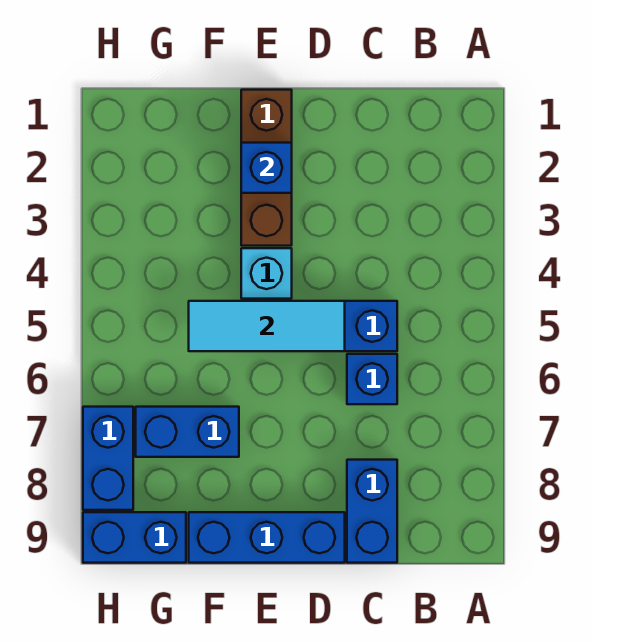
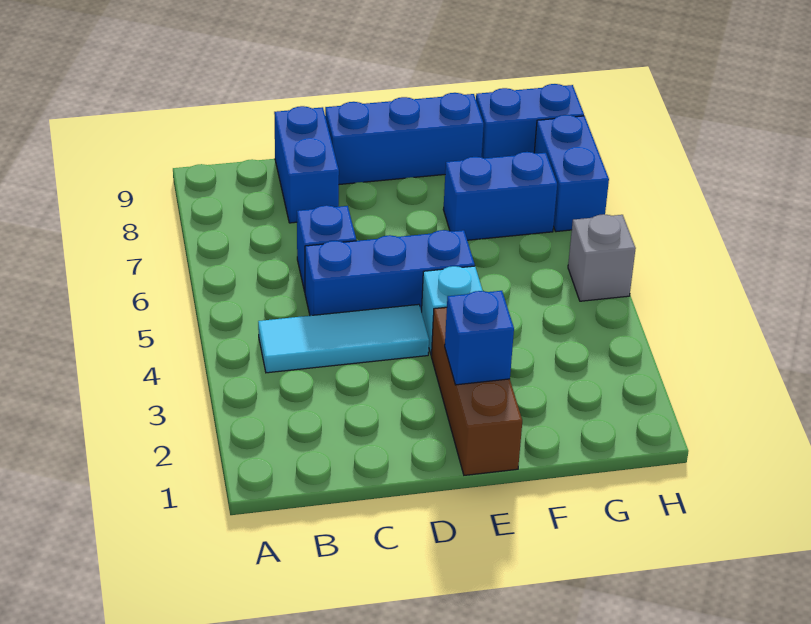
cyan 1x3 tile [189,301,345,351] -> cyan 1x3 tile moved to [258,304,429,373]
none -> grey 1x1 brick [568,214,636,301]

